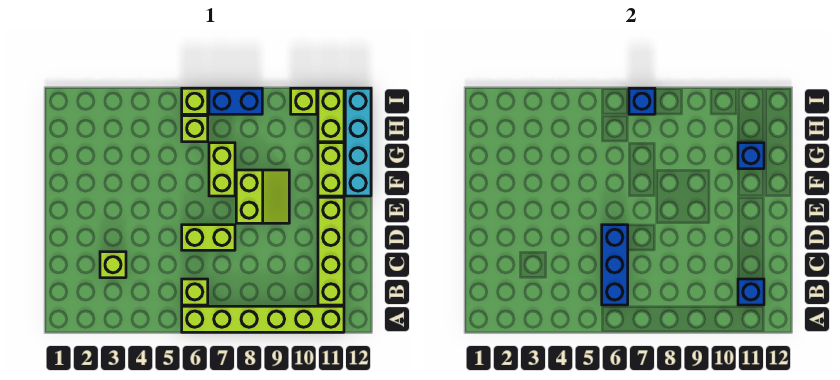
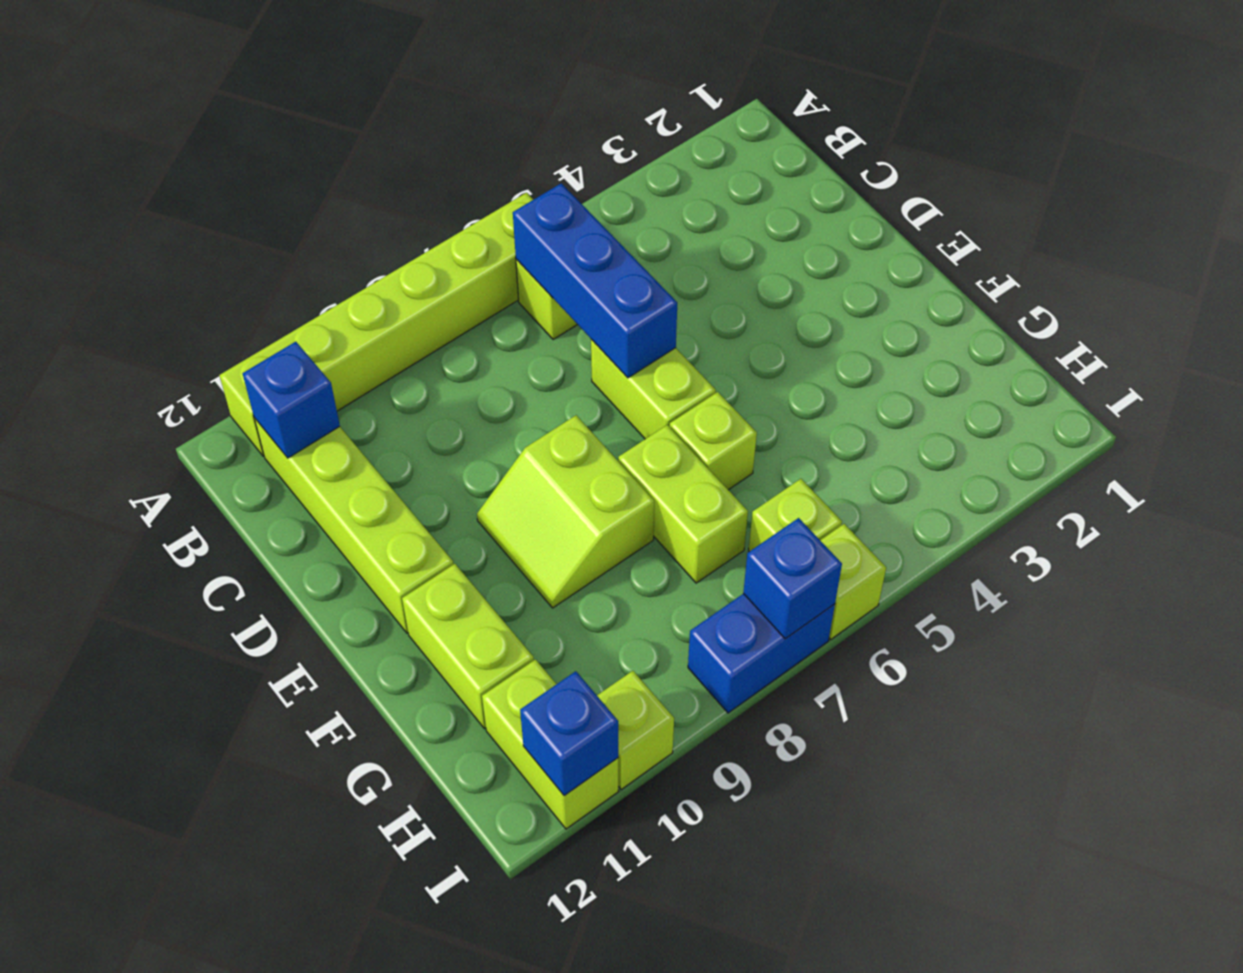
lime 1x1 brick [100,252,126,278] -> lime 1x1 brick moved to [670,392,757,490]
lime 1x2 brick [182,225,235,250] -> lime 1x2 brick turned to [591,339,716,439]
cyan 1x4 brick [345,88,371,196] -> none
blue 1x1 brick [738,143,764,169] -> blue 1x1 brick moved to [520,671,618,796]

